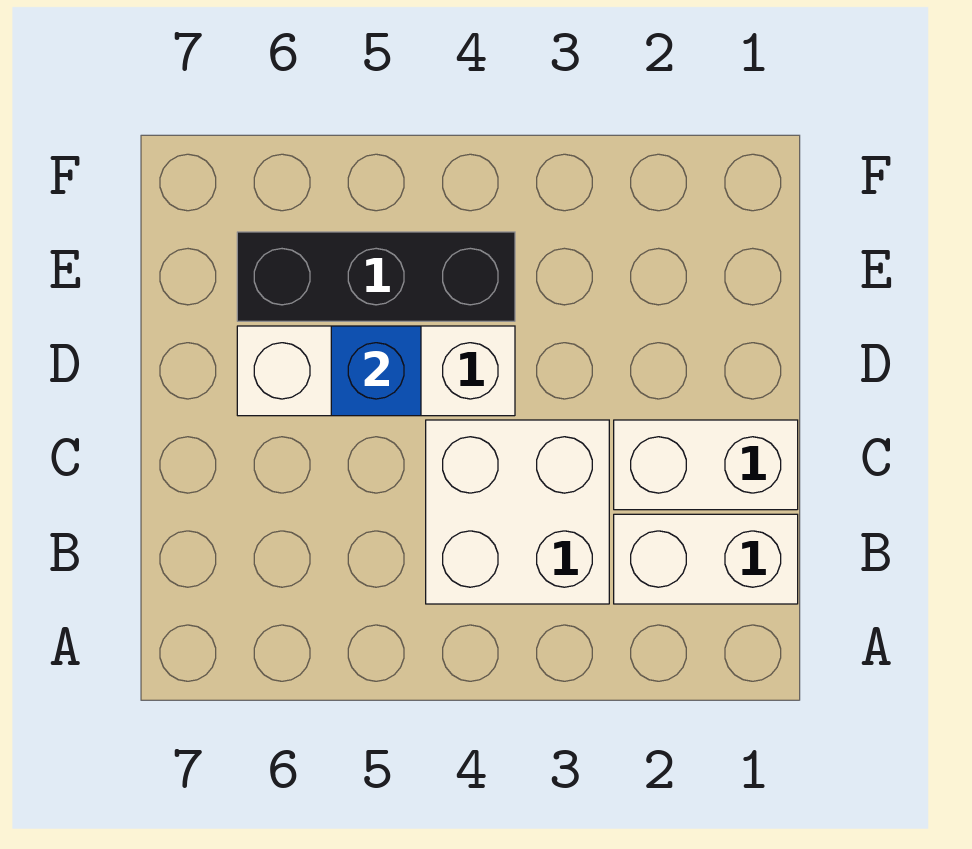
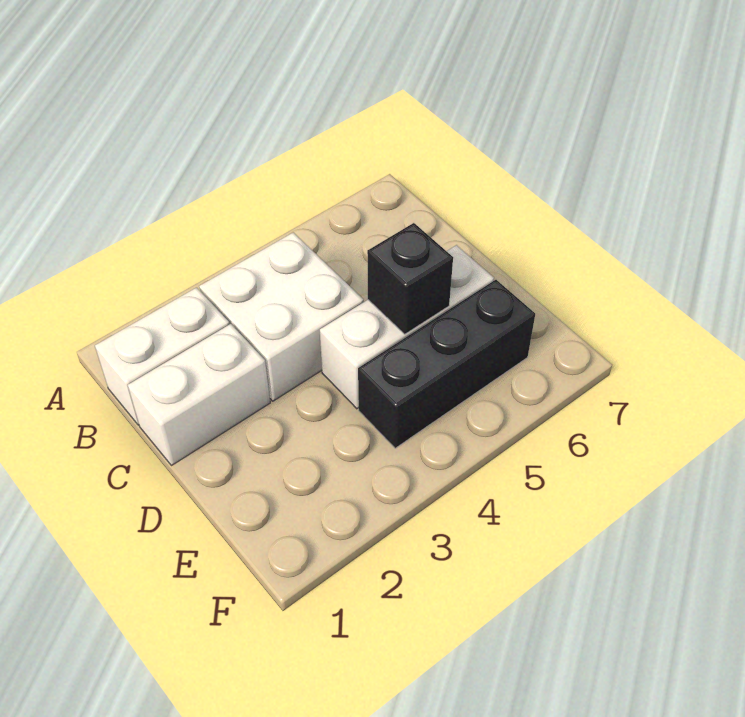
blue 1x1 brick [331,326,421,416] -> black 1x1 brick [367,223,453,334]

